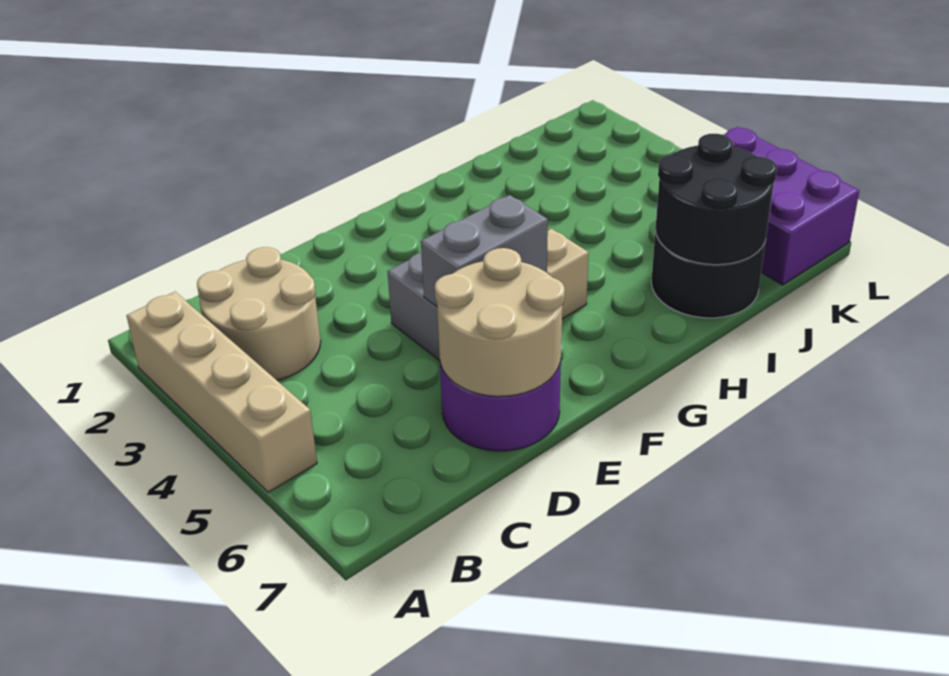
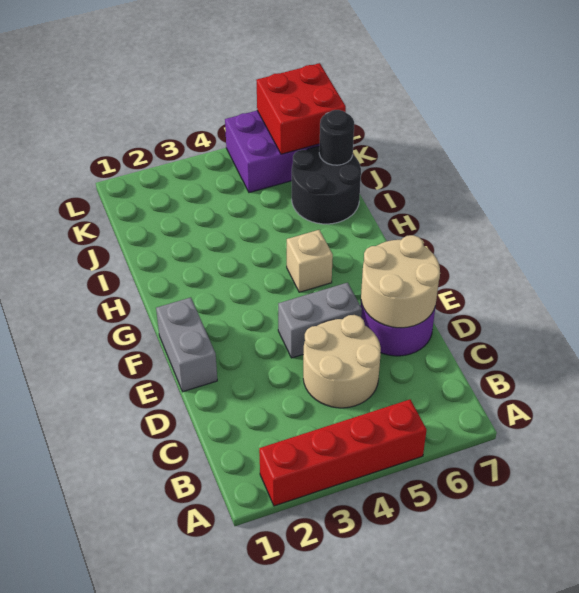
tan 1x4 brick [127,292,317,492] -> red 1x4 brick [259,400,426,506]
tan 2x2 round brick [197,247,321,380] -> tan 2x2 round brick moved to [303,315,381,408]
grey 1x2 brick [421,195,548,307] -> grey 1x2 brick moved to [156,298,217,392]
black 2x2 round brick [655,134,777,265] -> black 1x1 round brick [319,110,354,165]
none -> red 2x2 brick [256,63,346,154]

